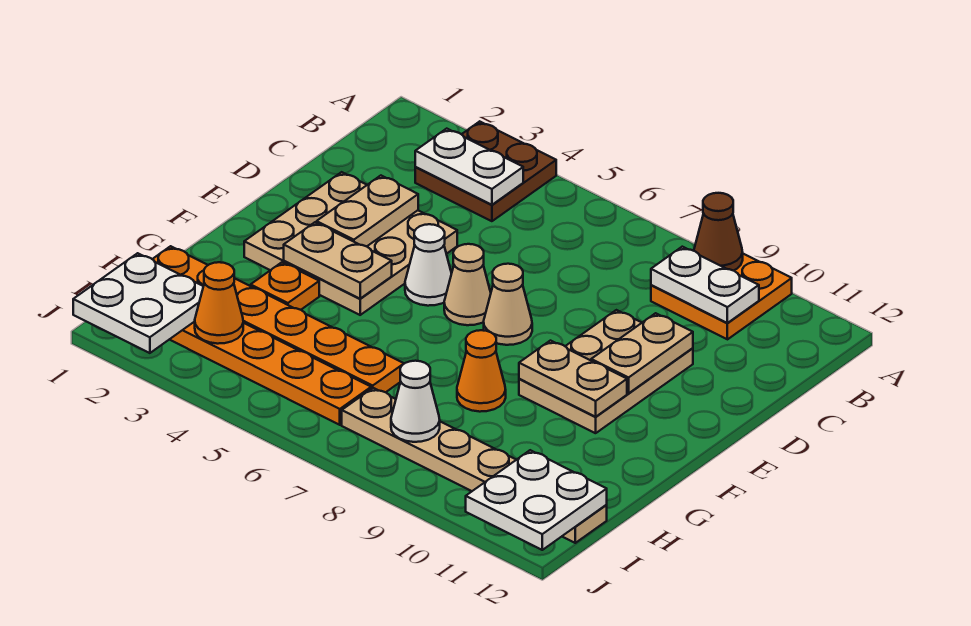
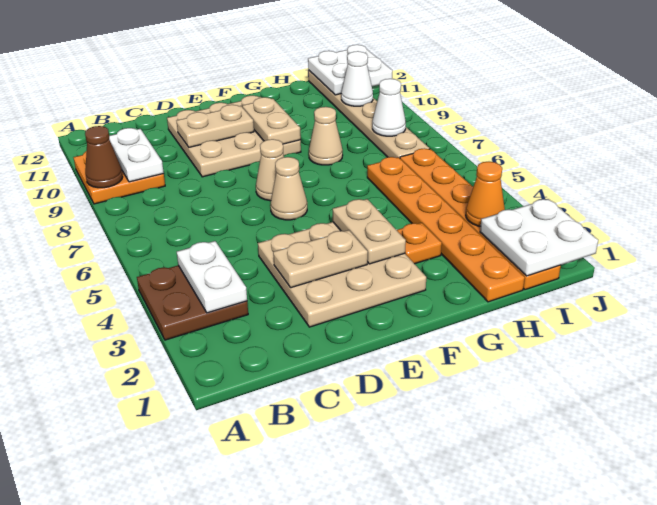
tan 2x3 plate [519,310,693,433] -> tan 3x3 plate [167,95,301,177]
white 1x1 cone [405,224,452,306] -> white 1x1 cone moved to [341,51,373,106]
orange 1x1 cone [457,330,506,412] -> tan 1x1 cone [309,107,343,165]

